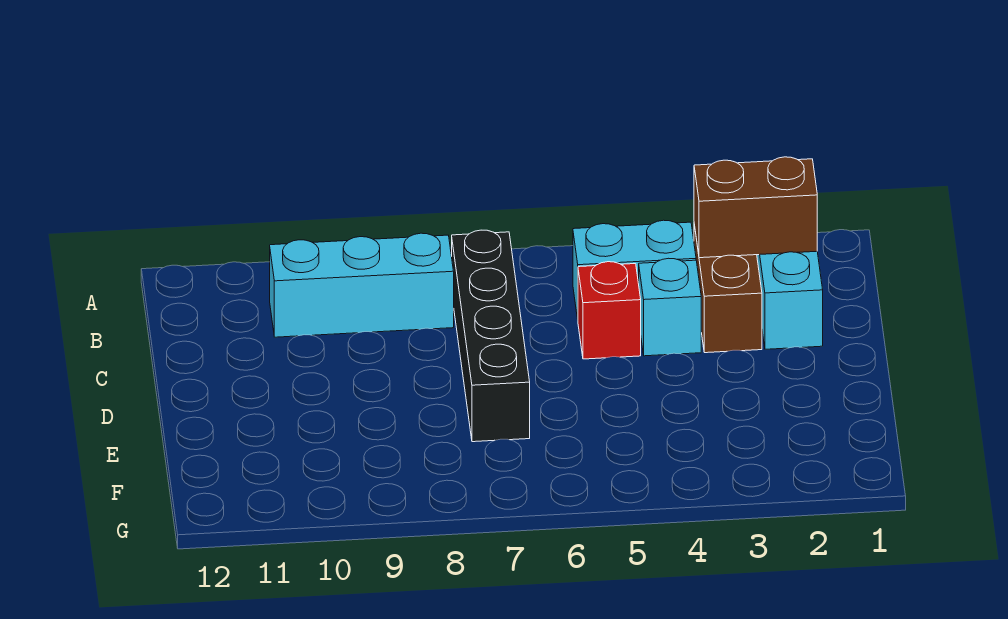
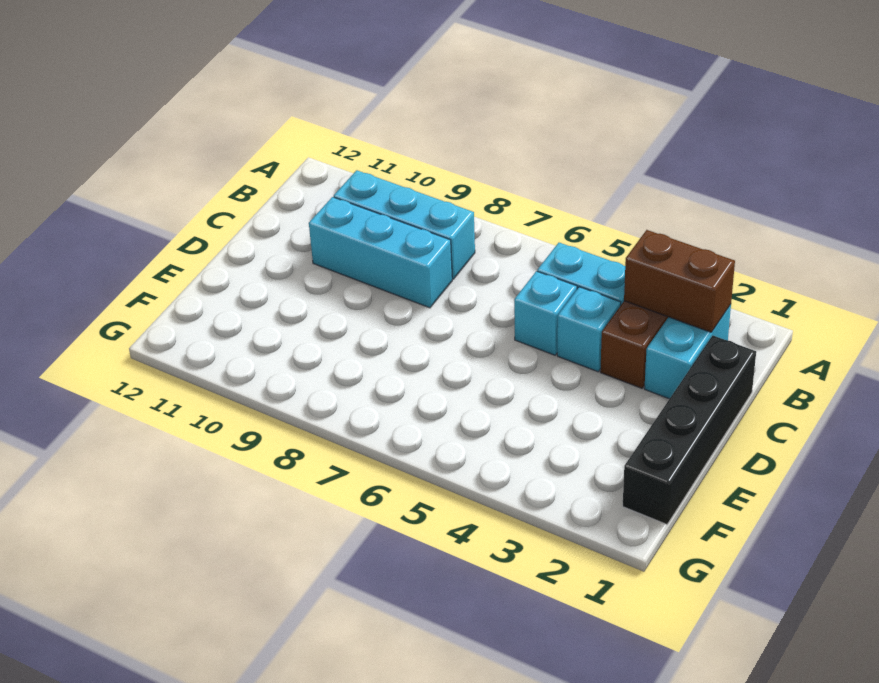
black 1x4 brick [452,230,530,442] -> black 1x4 brick moved to [623,336,756,524]
red 1x1 brick [578,262,641,359] -> cyan 1x1 brick [514,271,577,355]
none -> cyan 1x3 brick [309,197,452,308]

